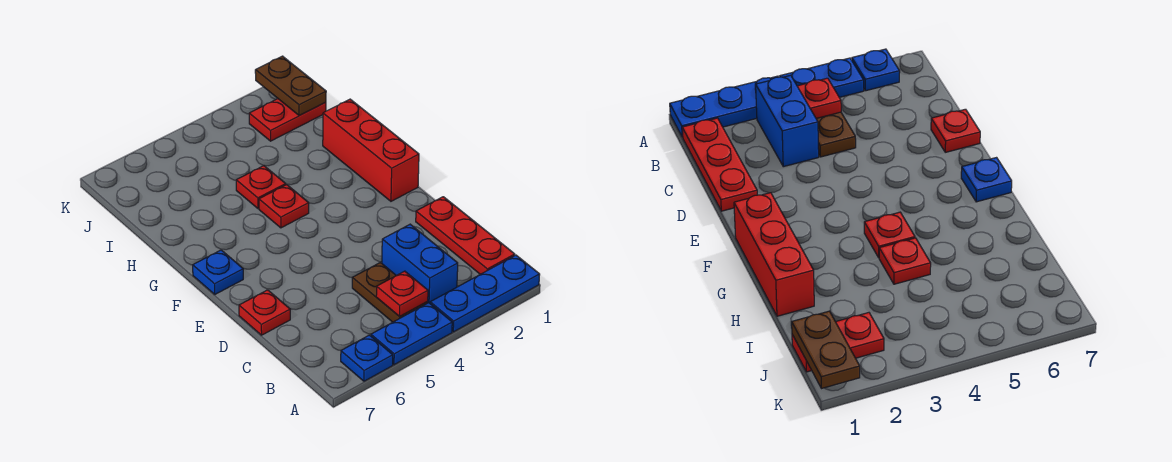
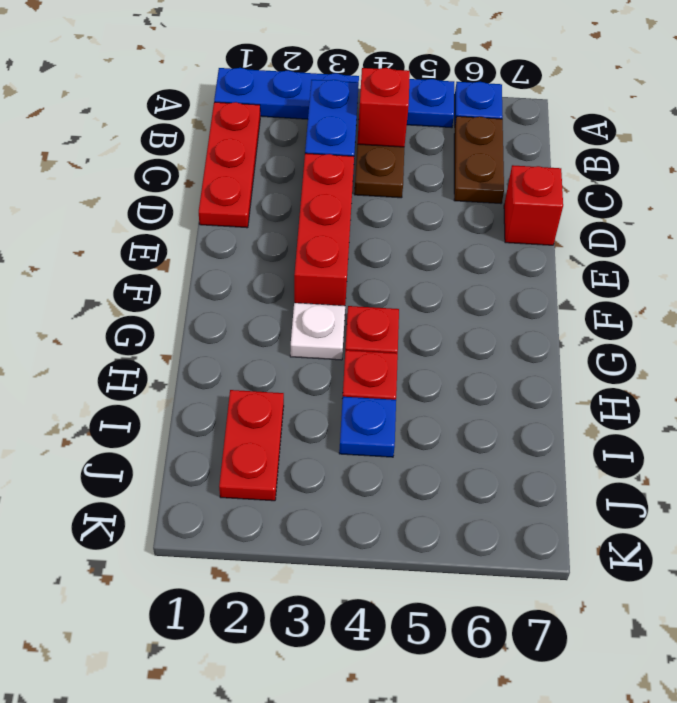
red 1x1 plate [376,271,428,317] -> red 1x1 brick [357,68,410,147]
red 1x1 plate [239,290,290,335] -> red 1x1 brick [504,165,563,245]
red 1x3 brick [323,99,419,201] -> red 1x3 brick moved to [294,153,354,306]
blue 1x1 plate [193,250,243,294] -> blue 1x1 plate moved to [339,397,396,457]
none -> white 1x1 plate [290,303,345,360]
red 1x2 plate [249,99,326,141] -> red 1x2 plate turned to [219,390,284,501]
brown 1x2 plate [255,56,326,116] -> brown 1x2 plate moved to [454,116,504,204]

